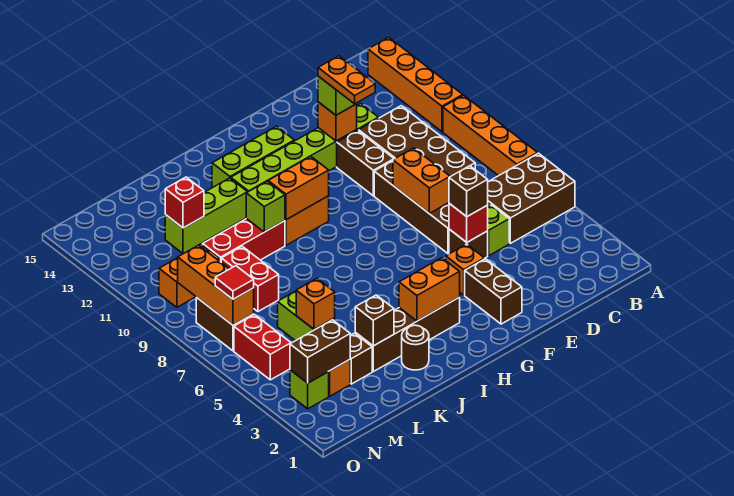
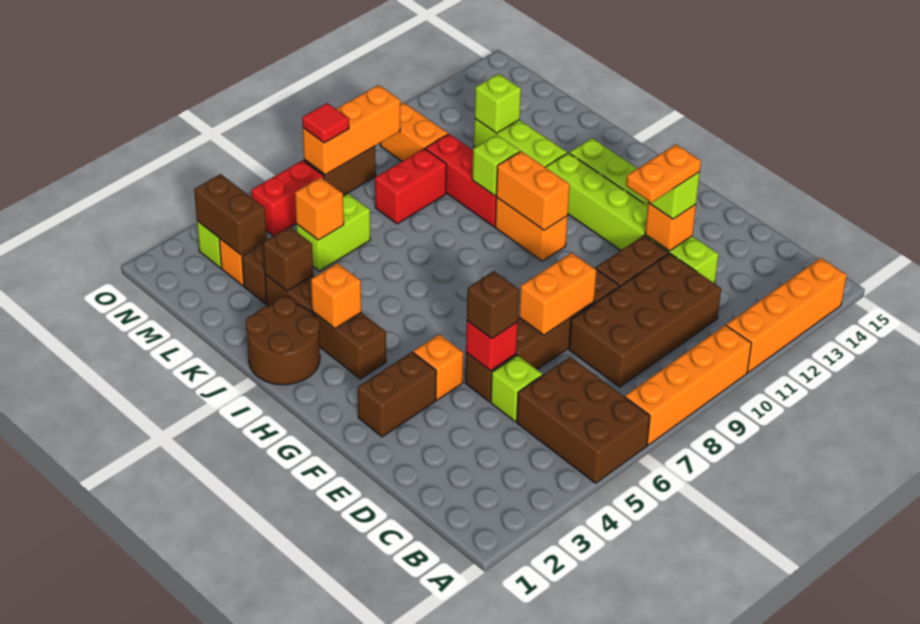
orange 1x2 brick [399,258,460,321] -> orange 1x1 brick [311,263,361,328]
brown 1x1 round brick [402,325,429,370] -> brown 2x2 round brick [245,297,320,385]
red 1x1 brick [165,177,204,228] -> lime 1x1 brick [475,74,521,133]

